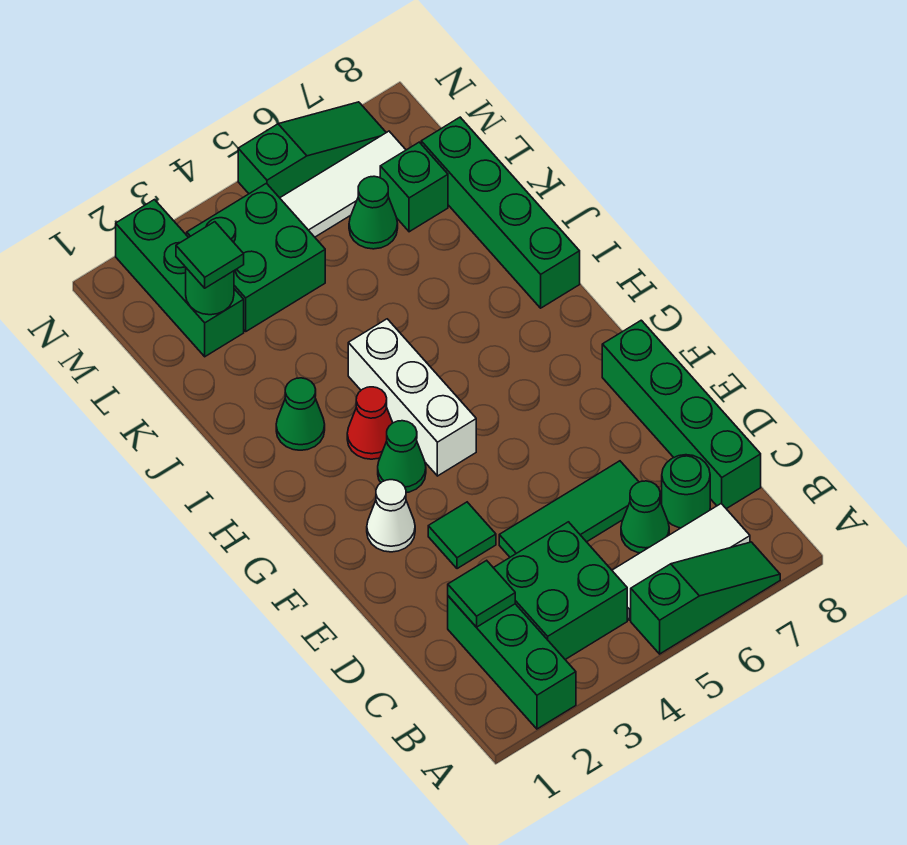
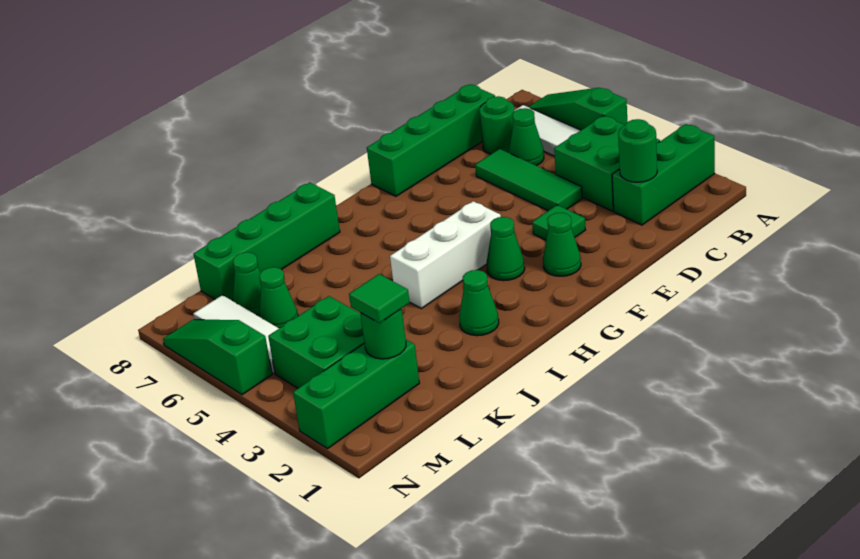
green 1x1 tile [448,560,515,627] -> green 1x1 round brick [618,119,657,182]
white 1x1 cone [367,480,415,552] -> green 1x1 cone [543,213,581,276]
red 1x1 cone [347,387,393,459] -> none
green 1x1 brick [380,142,448,232] -> green 1x1 cone [233,252,261,315]

